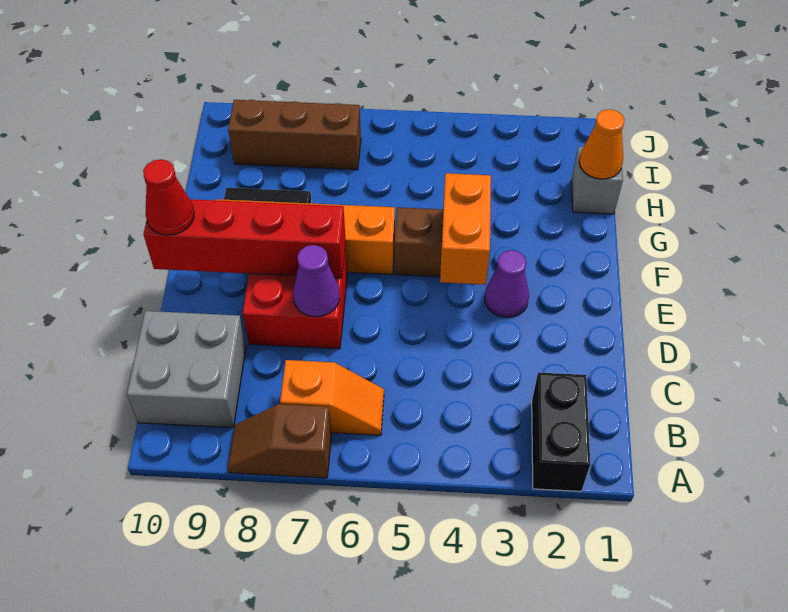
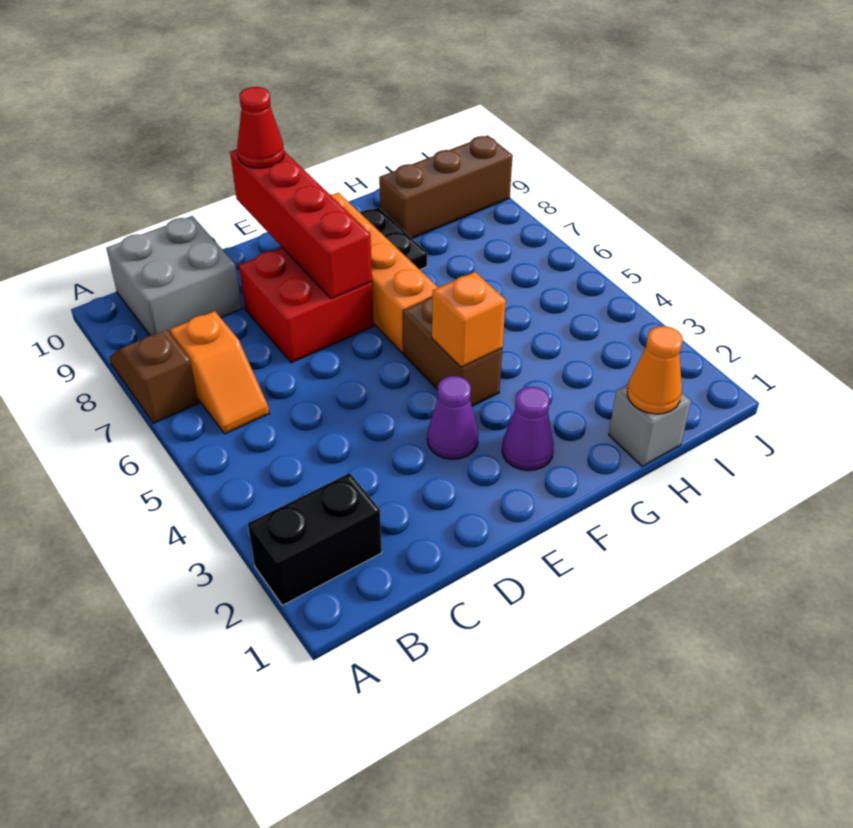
purple 1x1 cone [293,245,340,317] -> purple 1x1 cone moved to [502,387,554,471]
orange 1x2 brick [440,173,491,285] -> orange 1x1 brick [432,272,506,367]
brown 1x3 brick [228,100,361,170] -> brown 1x3 brick turned to [379,135,513,239]

